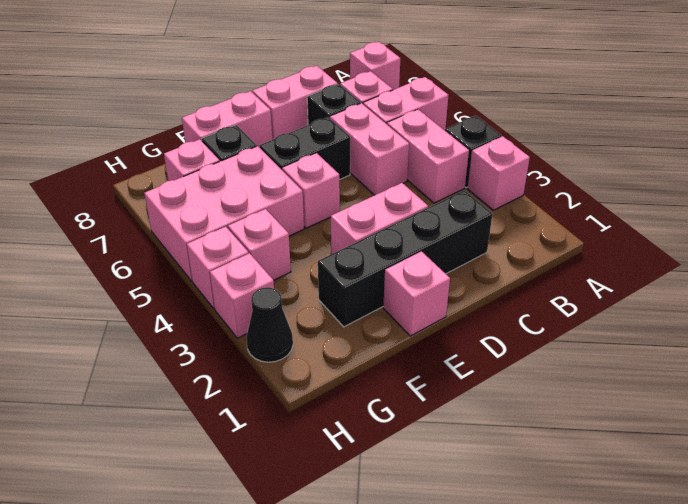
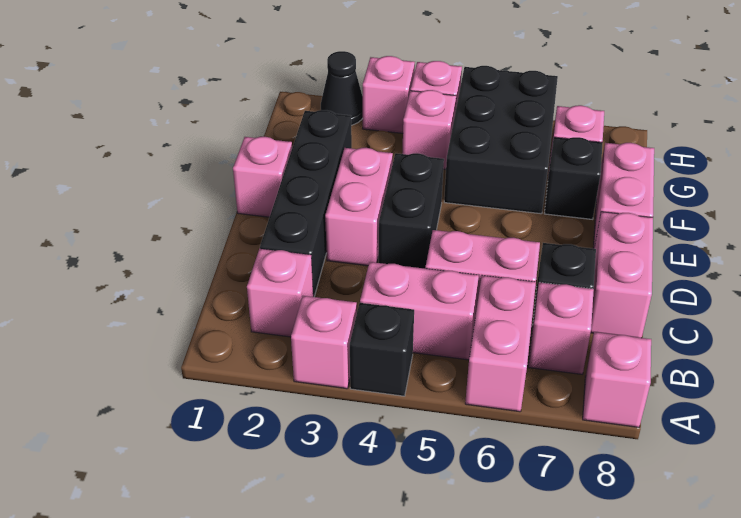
black 1x2 brick [259,117,350,180] -> black 1x2 brick moved to [379,153,444,269]
pink 1x1 brick [282,153,340,228] -> pink 1x1 brick moved to [247,249,313,337]
pink 2x3 brick [144,146,304,281] -> black 2x3 brick [444,66,558,214]

